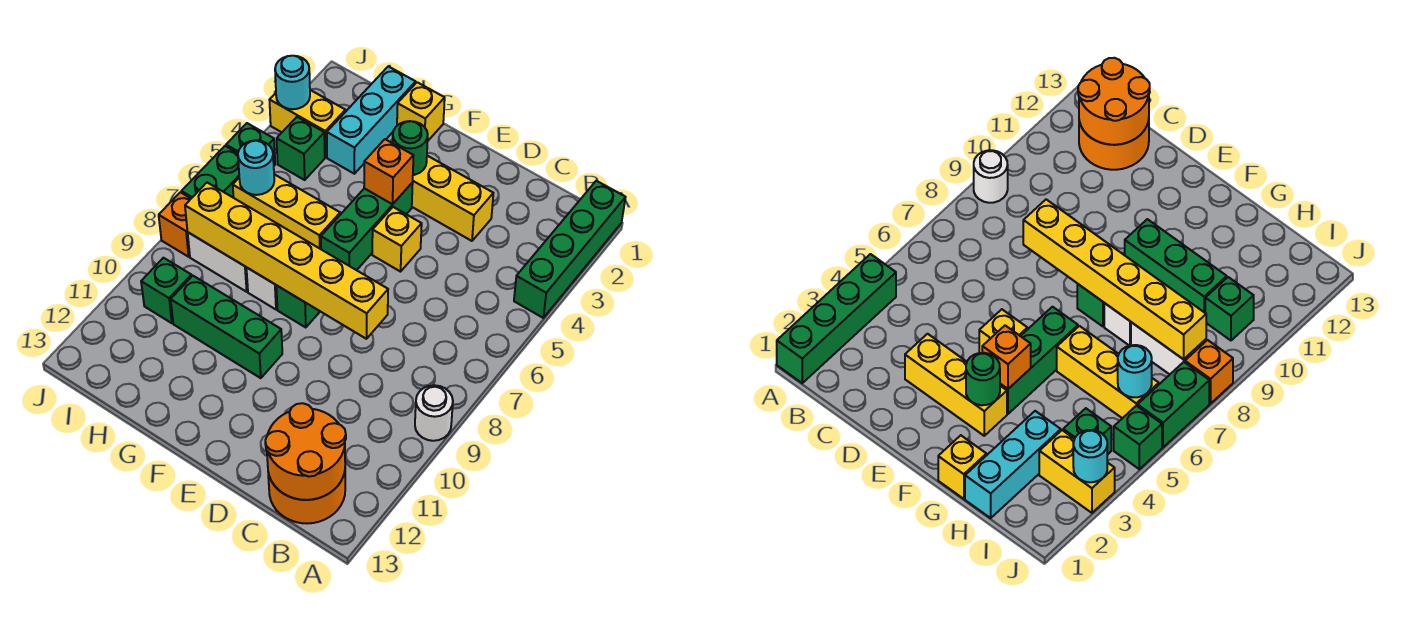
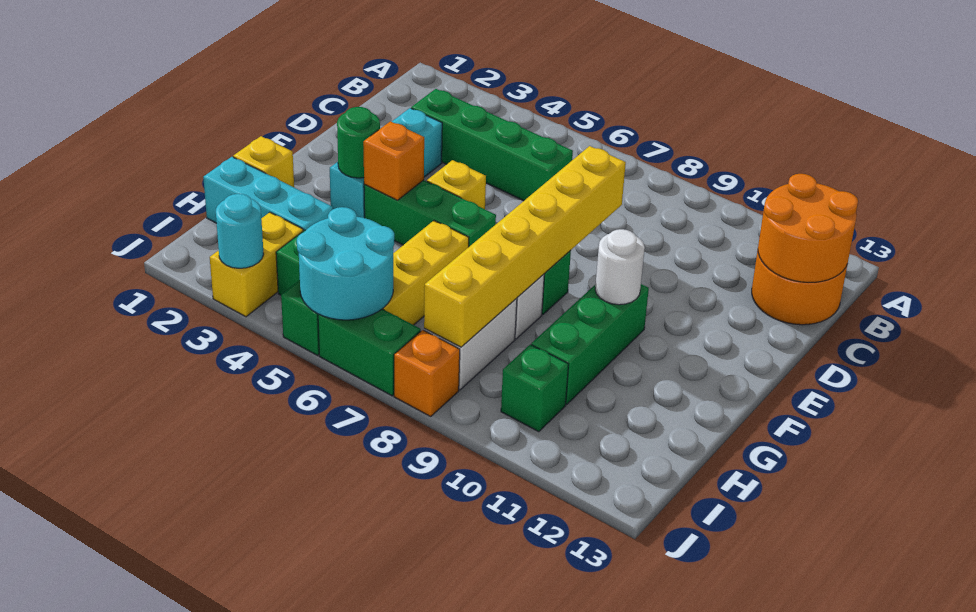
green 1x4 brick [514,181,626,318] -> green 1x4 brick moved to [411,89,573,201]
white 1x1 round brick [415,385,453,441] -> white 1x1 round brick moved to [595,229,645,305]
yellow 1x3 brick [412,156,493,241] -> cyan 1x3 brick [330,108,442,218]
cyan 1x1 round brick [238,140,274,195] -> cyan 2x2 round brick [297,207,394,320]

